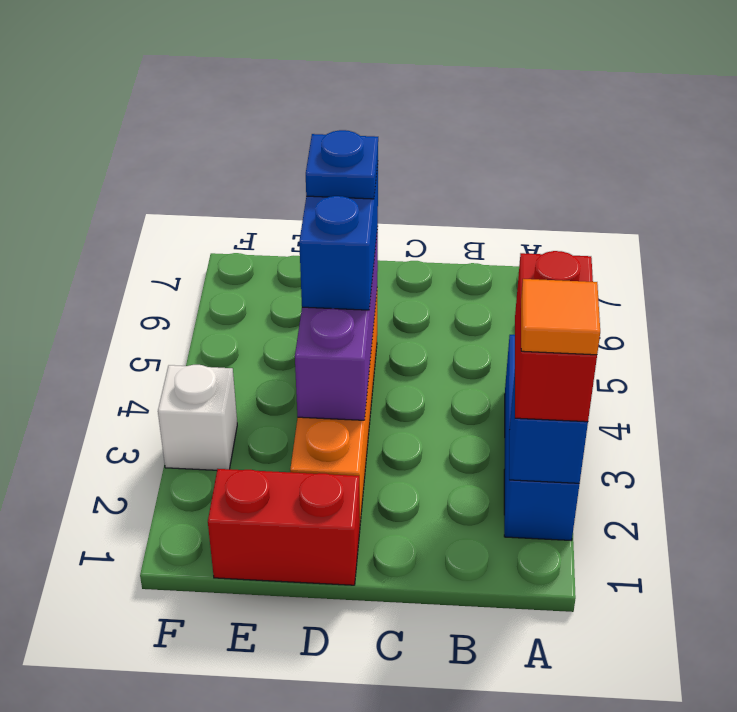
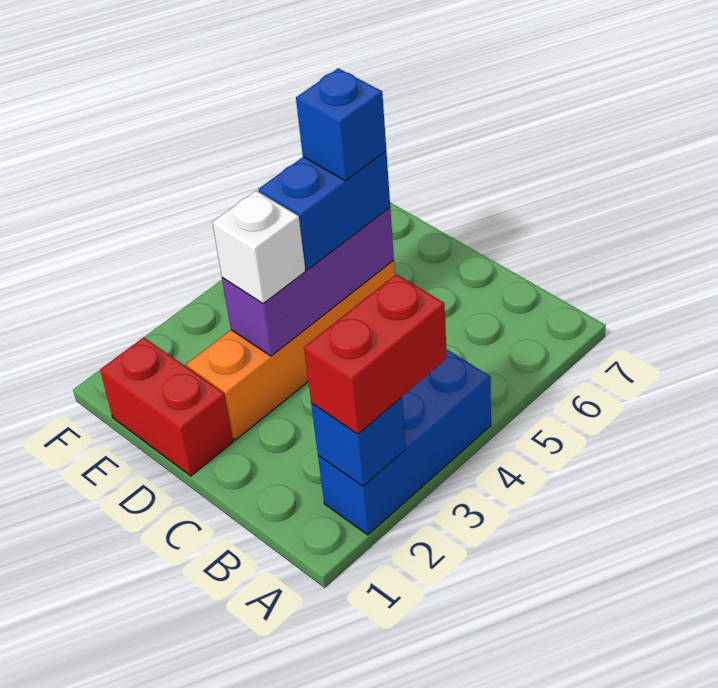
orange 1x1 tile [521,279,600,355] -> none
blue 1x1 plate [306,130,378,199] -> blue 1x1 brick [296,68,386,181]
white 1x1 brick [158,365,237,470] -> white 1x1 brick moved to [212,191,306,304]

